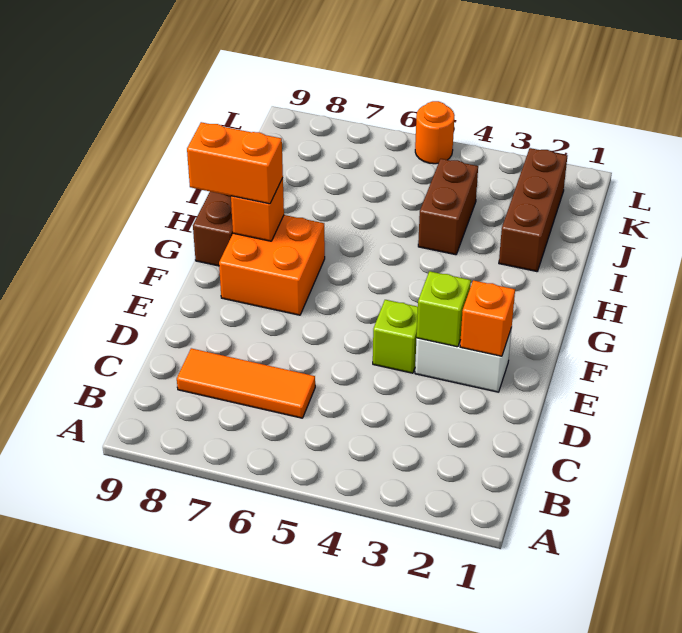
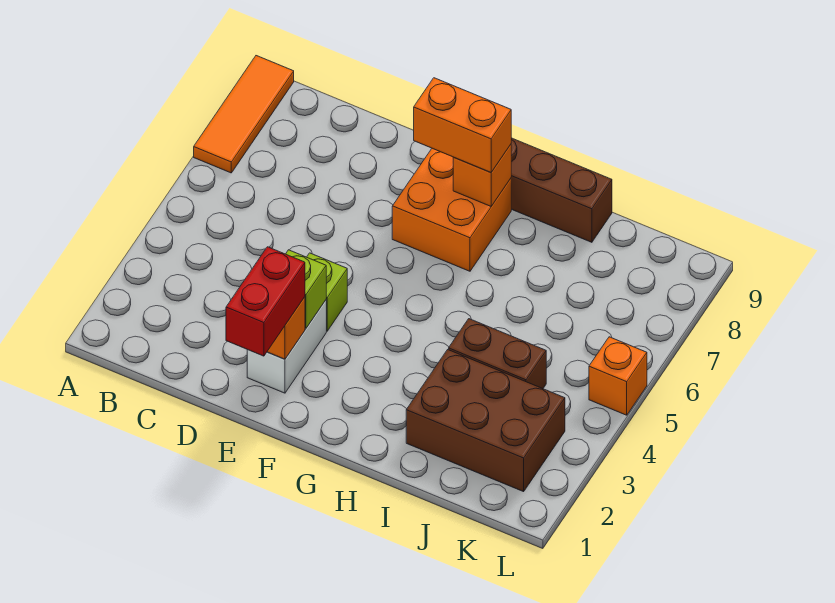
orange 1x3 tile [177,348,315,418] -> orange 1x3 tile moved to [194,56,294,173]
none -> red 1x2 brick [226,247,305,356]
orange 1x2 brick [187,122,283,204] -> orange 1x2 brick turned to [414,78,511,173]
brown 1x3 brick [499,148,567,271] -> brown 2x3 brick [406,350,565,492]
orange 1x1 round brick [415,101,454,164] -> orange 1x1 brick [589,337,647,415]

